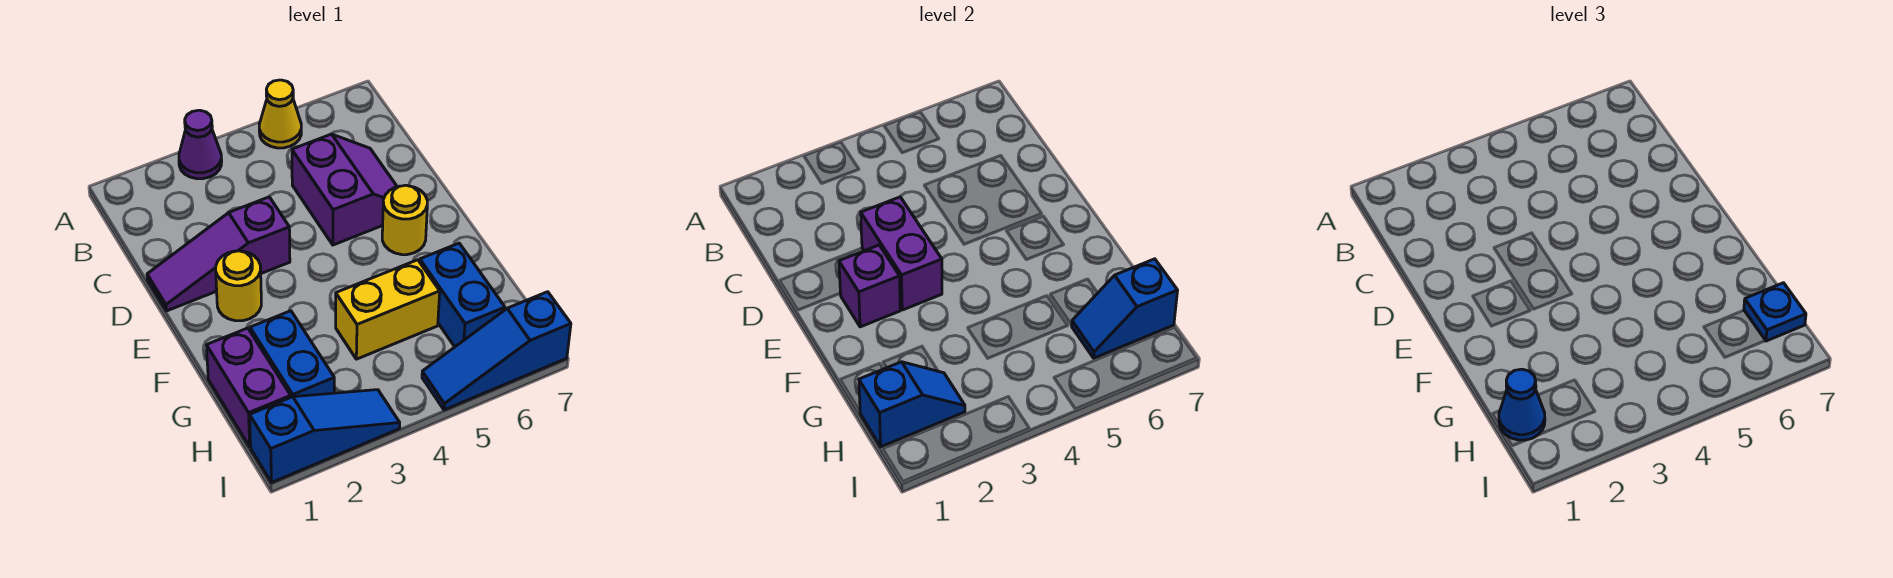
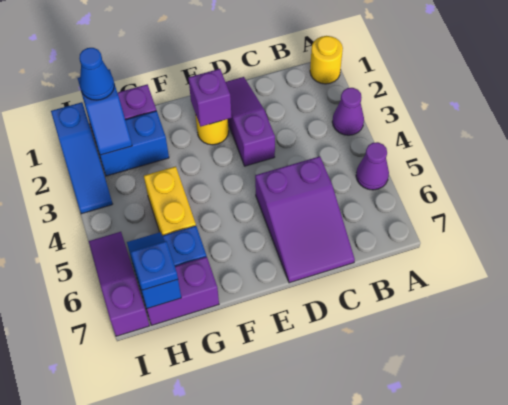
yellow 1x1 cone [259,80,301,148] -> purple 1x1 cone [356,142,389,190]
purple 2x2 slope [292,134,397,245] -> purple 2x3 slope [255,156,355,283]
purple 1x2 brick [861,197,942,310] -> purple 1x2 brick moved to [139,257,219,325]
yellow 1x1 round brick [382,185,427,255] -> yellow 1x1 round brick moved to [310,36,343,84]
blue 1x3 slope [422,292,571,410] -> purple 1x3 slope [89,232,149,336]

